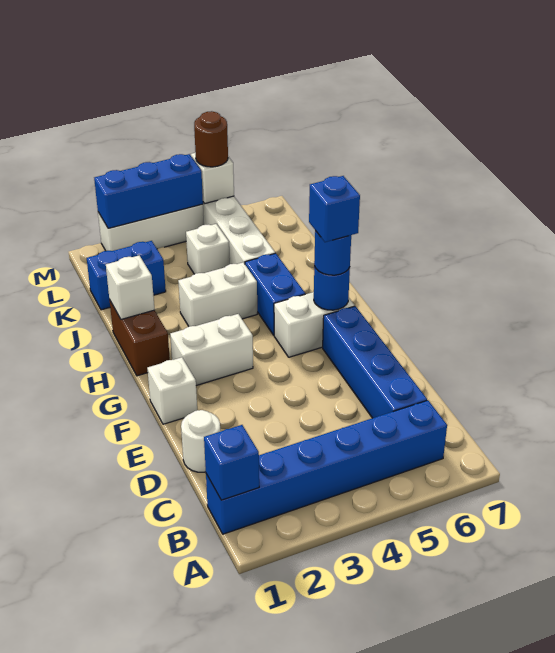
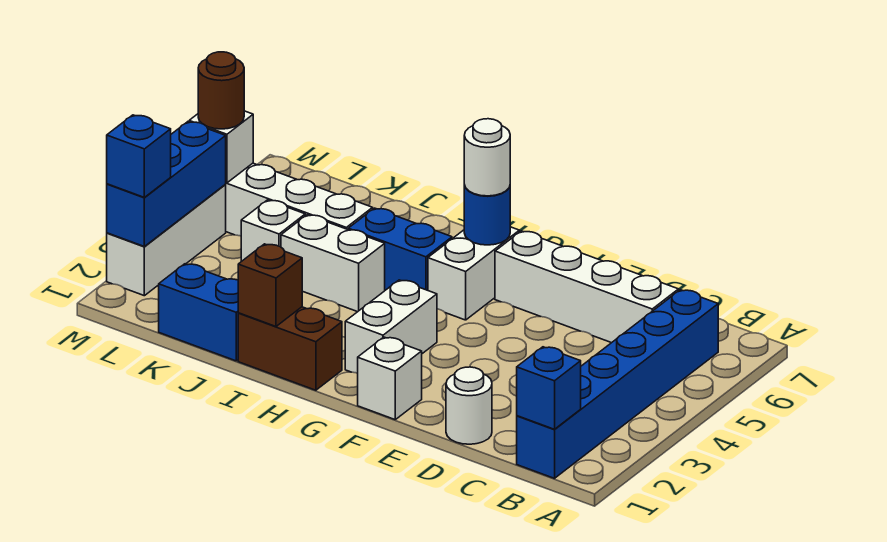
blue 1x4 brick [323,306,427,418] -> white 1x4 brick [495,231,679,343]
blue 1x1 round brick [314,231,351,275] -> white 1x1 round brick [464,119,510,196]
blue 1x1 brick [309,176,360,242] -> blue 1x1 brick moved to [107,115,171,197]
white 1x1 brick [106,255,155,319] -> brown 1x1 brick [238,244,302,326]
white 1x2 brick [178,262,257,326] -> white 1x2 brick turned to [281,215,385,312]
blue 1x2 brick [87,241,166,310] -> blue 1x2 brick turned to [159,264,238,361]

